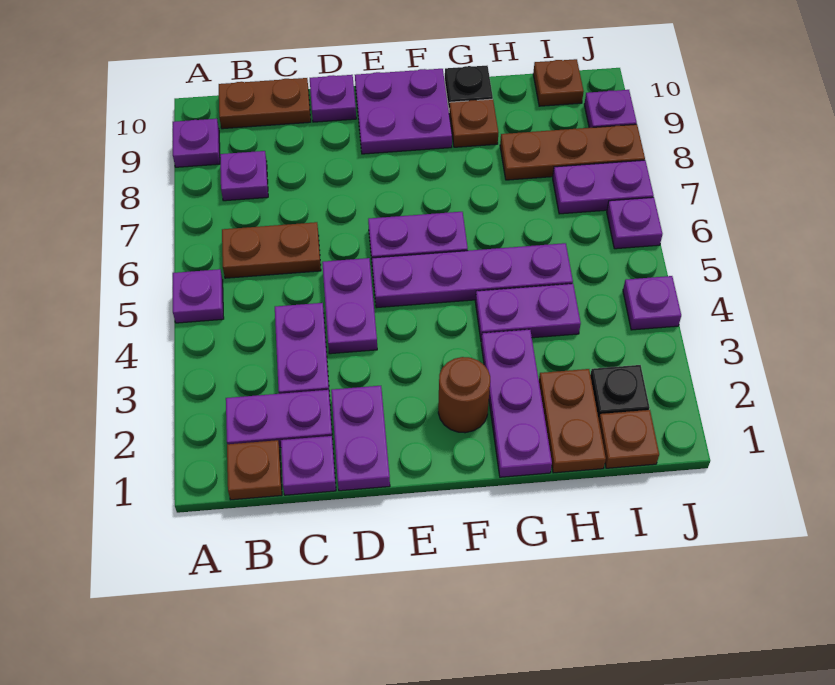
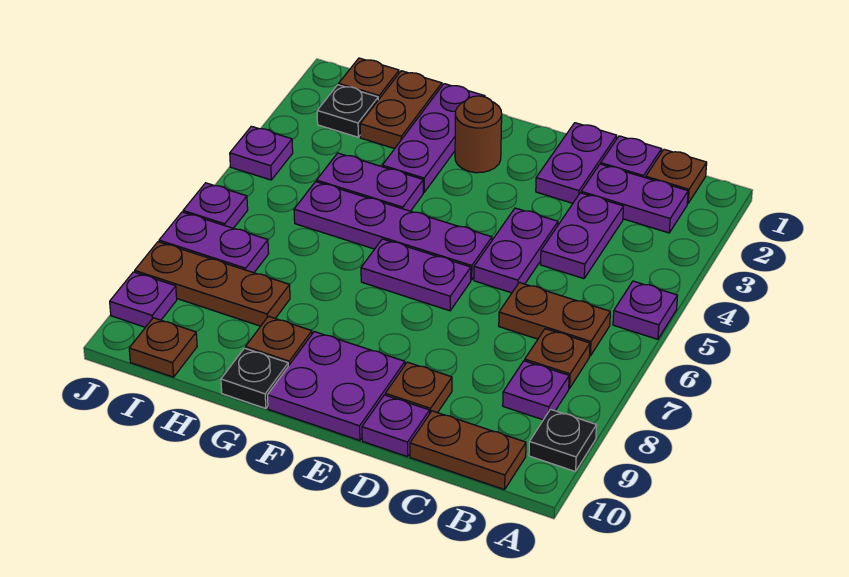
purple 1x1 plate [173,119,220,167] -> black 1x1 plate [529,409,596,472]
none -> brown 1x1 plate [525,329,590,388]
none -> brown 1x1 plate [385,362,452,413]

